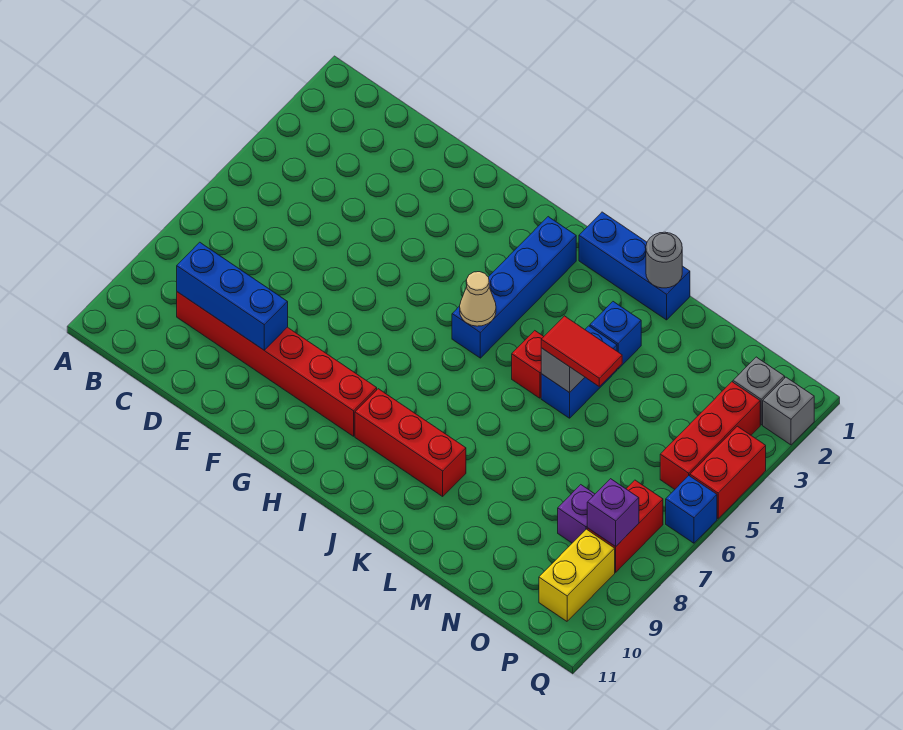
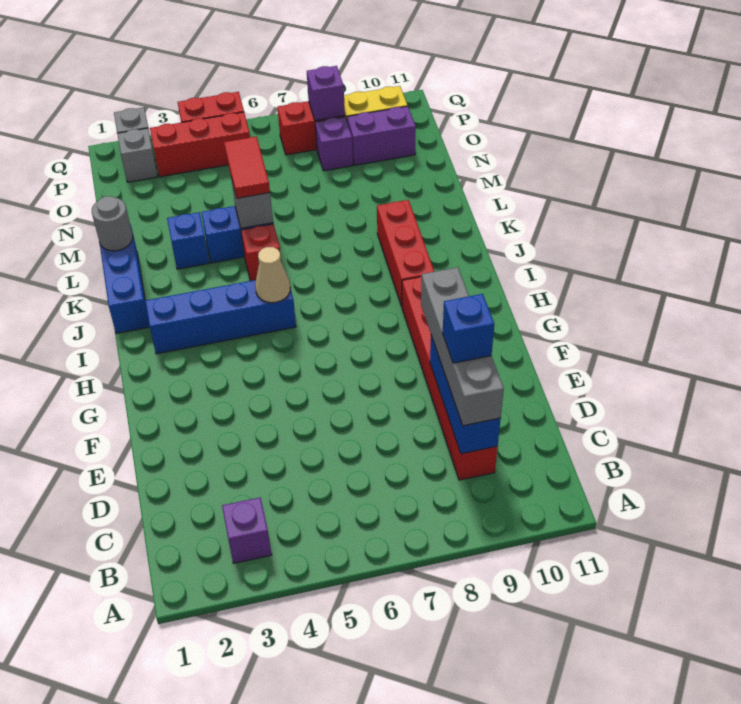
none -> purple 1x1 brick [222,498,272,563]
none -> grey 1x4 brick [421,267,504,426]
none -> purple 1x2 brick [347,106,416,165]
blue 1x1 brick [666,476,717,543] -> blue 1x1 brick moved to [443,294,494,363]

